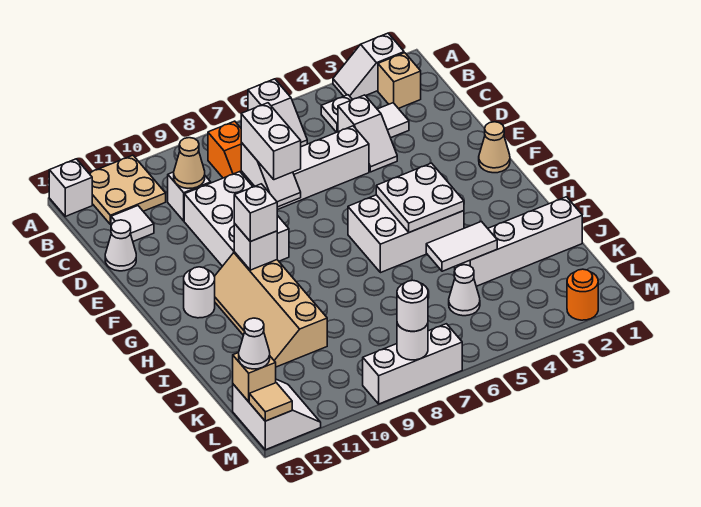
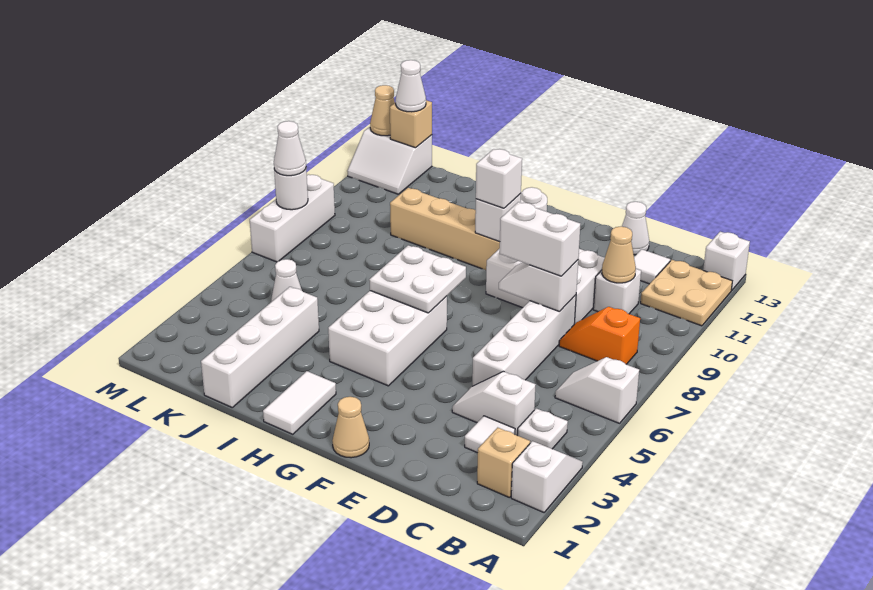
white 2x2 plate [376,163,464,232] -> white 2x2 plate moved to [369,245,466,313]
white 1x2 tile [426,222,497,271] -> white 1x2 tile moved to [263,371,336,434]
orange 1x1 round brick [567,269,598,320] -> none
white 1x1 round brick [397,280,428,331] -> white 1x1 cone [274,121,306,176]
tan 1x1 tile [249,383,292,421] -> tan 1x1 cone [370,85,395,136]

